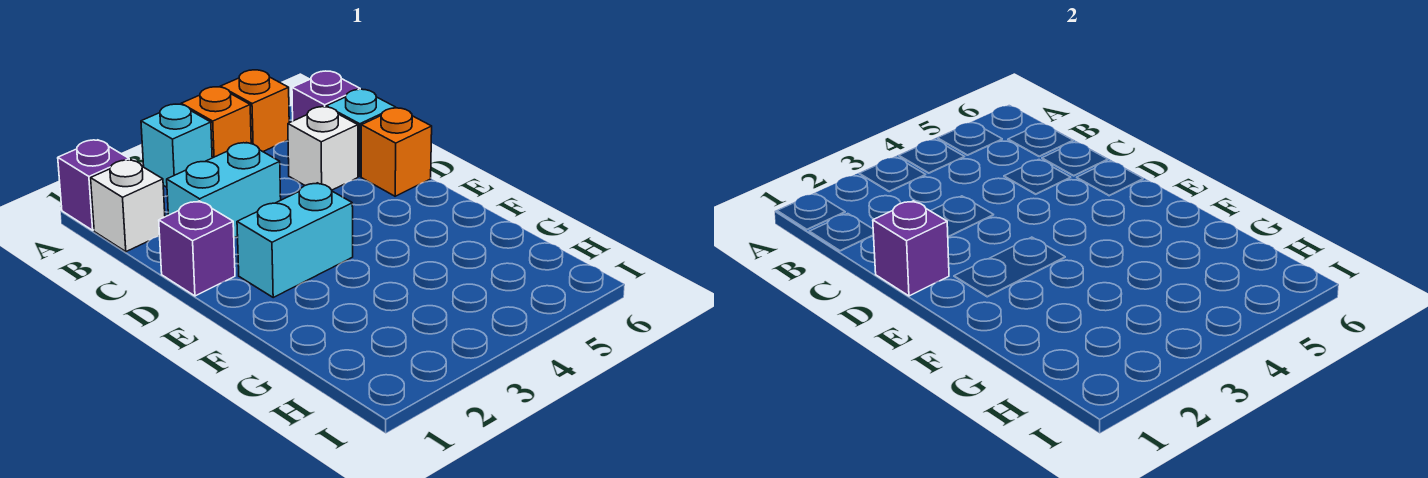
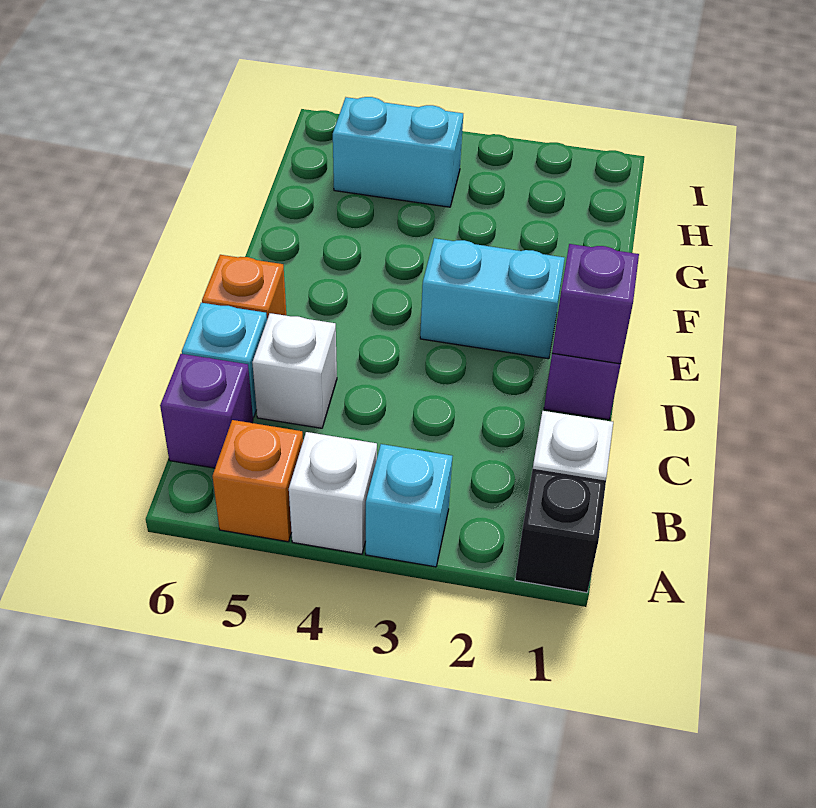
purple 1x1 brick [58,140,129,230] -> black 1x1 brick [515,469,606,593]
orange 1x1 brick [181,87,251,158] -> white 1x1 brick [289,432,377,554]
cyan 1x2 brick [167,143,281,238] -> cyan 1x2 brick moved to [333,97,463,207]

